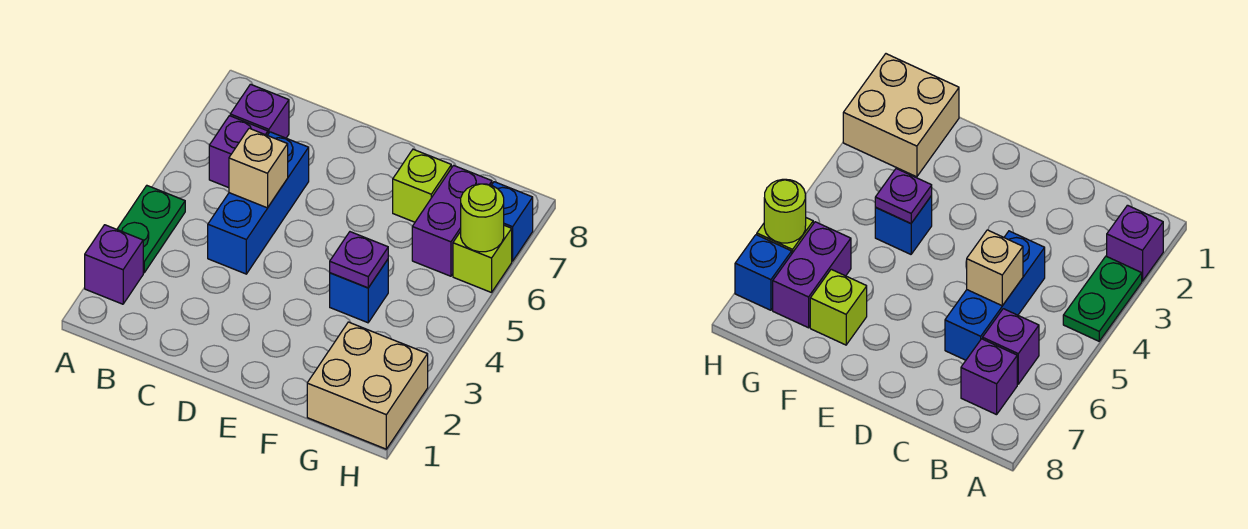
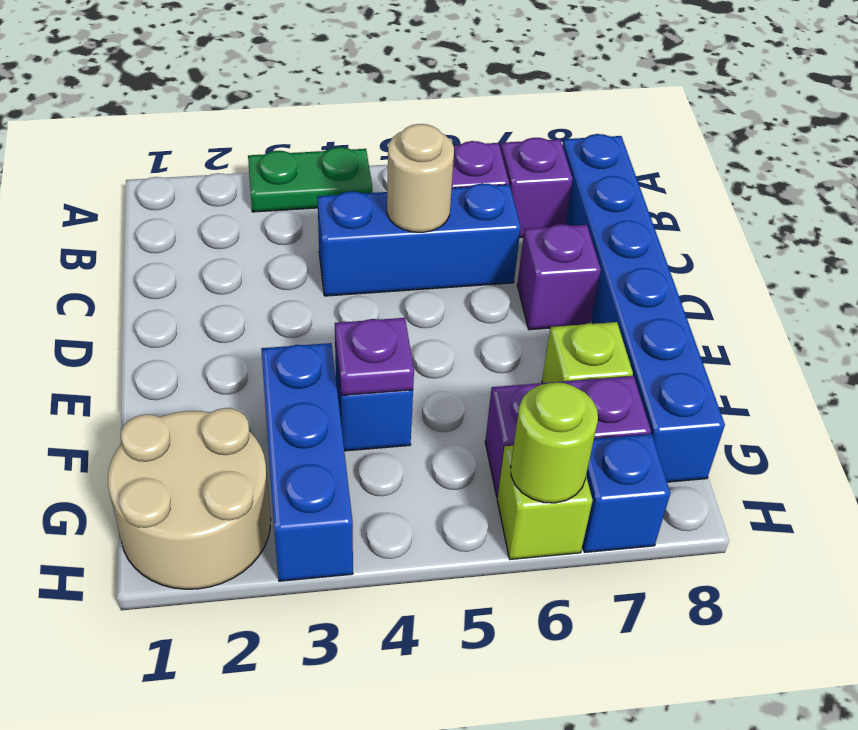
purple 1x1 brick [85,225,143,304] -> purple 1x1 brick moved to [517,224,601,330]
none -> blue 1x6 brick [562,134,725,482]
tan 1x1 brick [229,128,288,208] -> tan 1x1 round brick [387,124,454,232]
none -> blue 1x3 brick [261,343,353,581]
tan 2x2 brick [307,322,428,449] -> tan 2x2 round brick [108,408,271,589]

